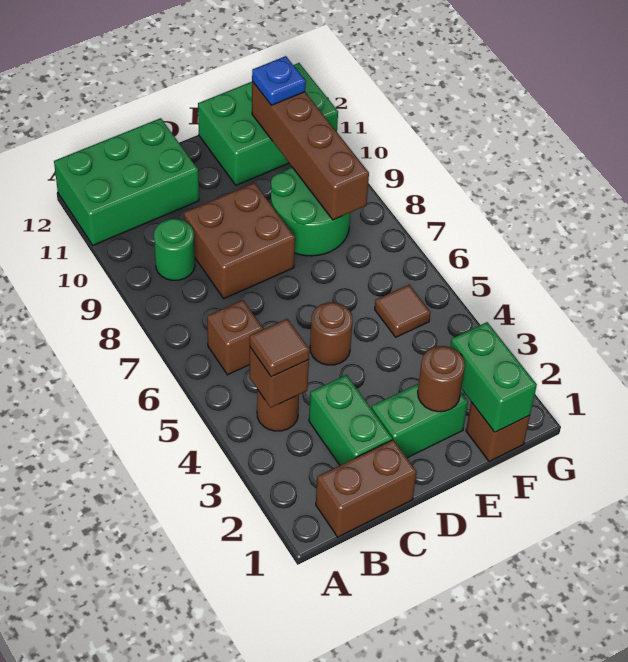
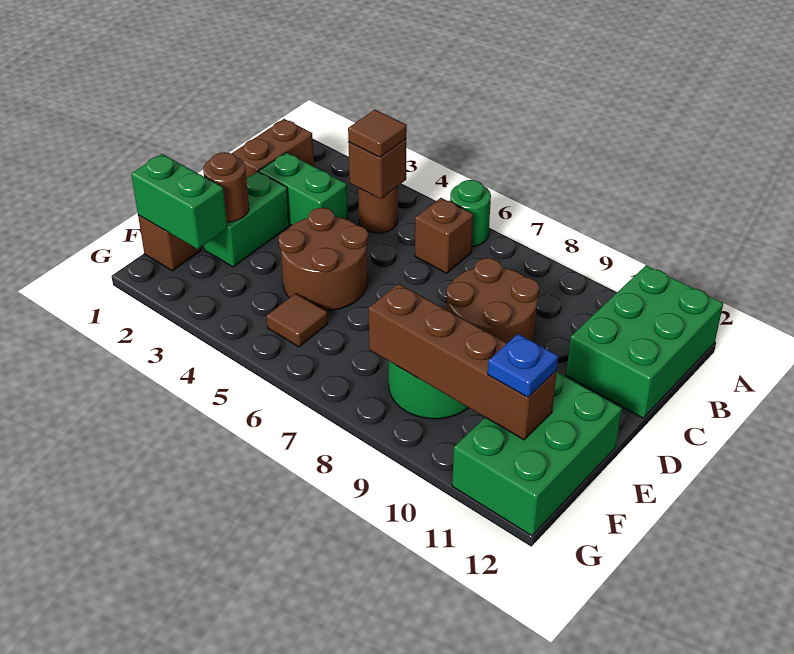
green 1x1 round brick [154,219,195,280] -> green 1x1 round brick moved to [450,180,491,246]
brown 2x2 brick [184,183,295,299] -> brown 2x2 round brick [446,258,539,343]
brown 1x1 round brick [310,302,353,365] -> brown 2x2 round brick [279,208,368,311]

